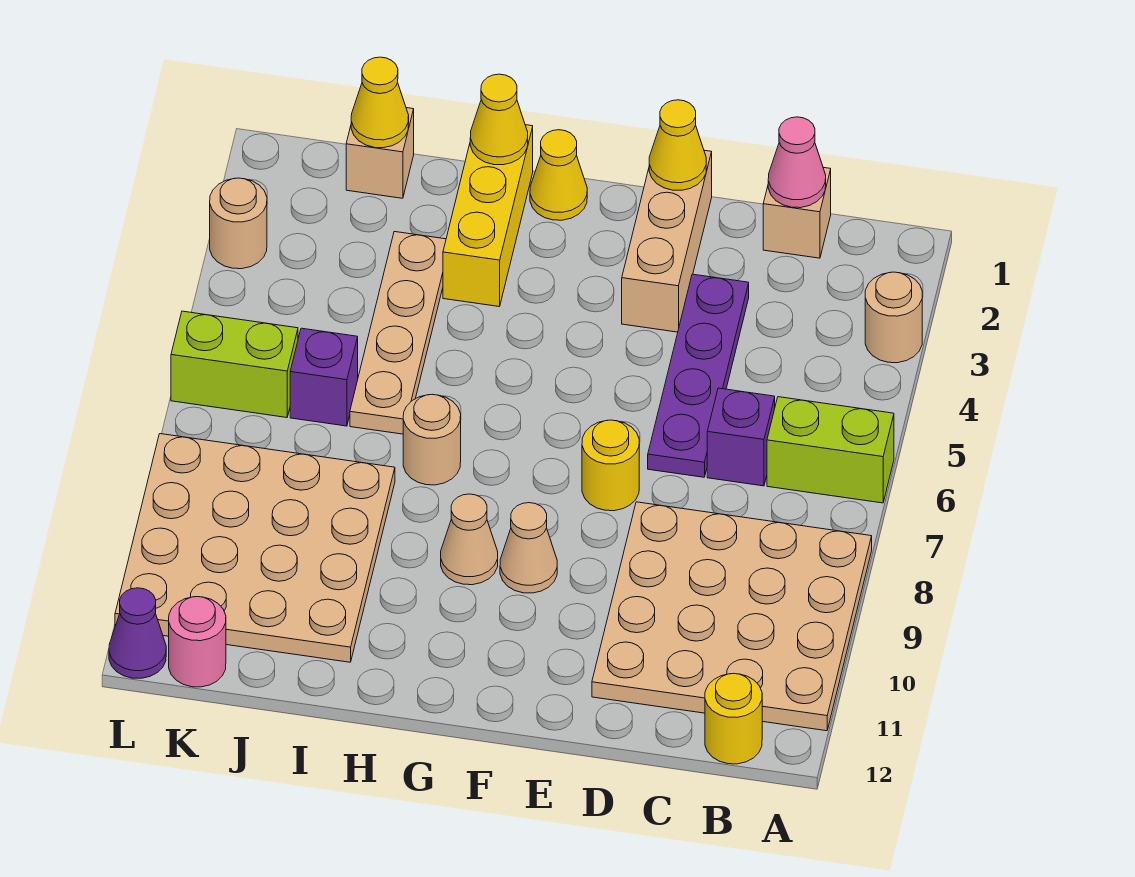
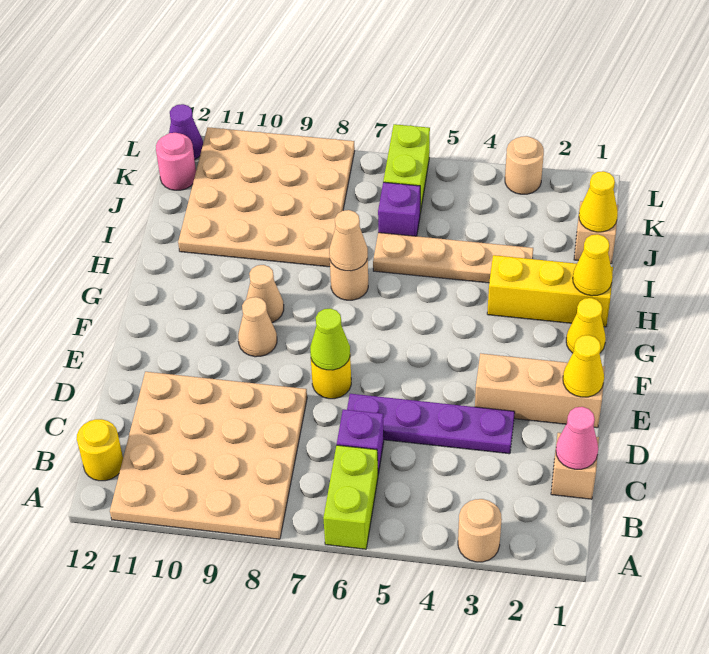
none -> lime 1x1 cone [310,308,350,370]
none -> tan 1x1 cone [329,210,368,271]

